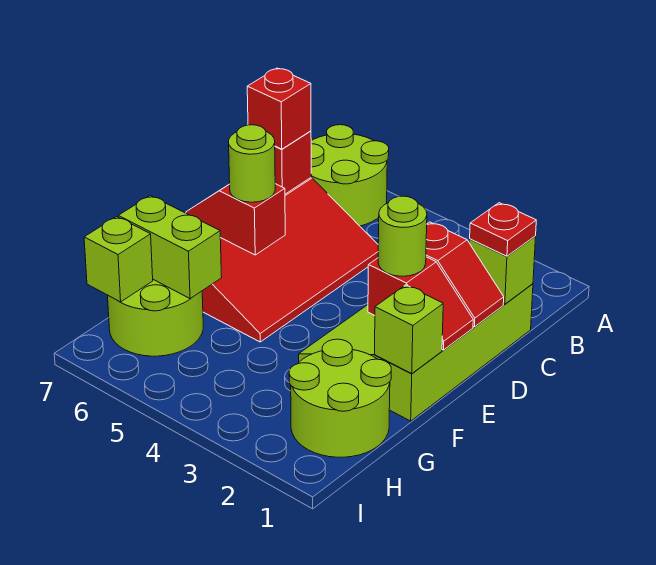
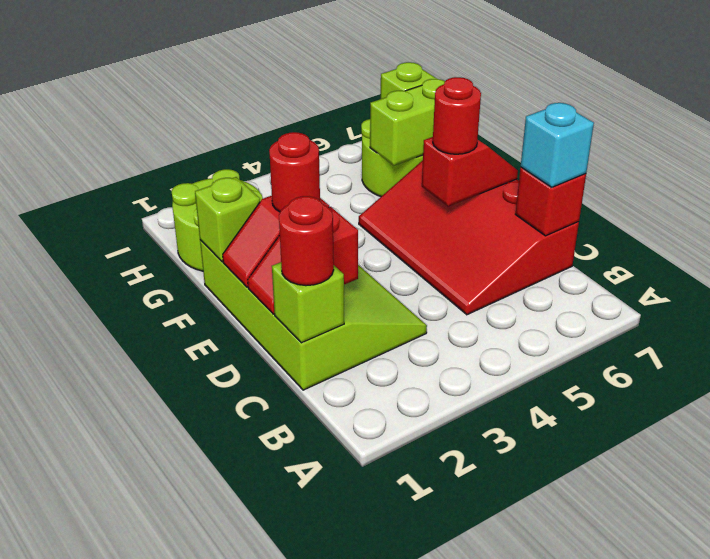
lime 2x2 round brick [311,125,389,226] -> none
red 1x1 plate [470,203,536,256] -> red 1x1 round brick [279,196,334,286]
red 1x1 brick [247,68,311,149] -> cyan 1x1 brick [521,103,594,187]
lime 1x1 round brick [378,196,427,276] -> red 1x1 round brick [269,132,320,212]
lime 1x1 round brick [229,125,275,202] -> red 1x1 round brick [433,77,481,154]

